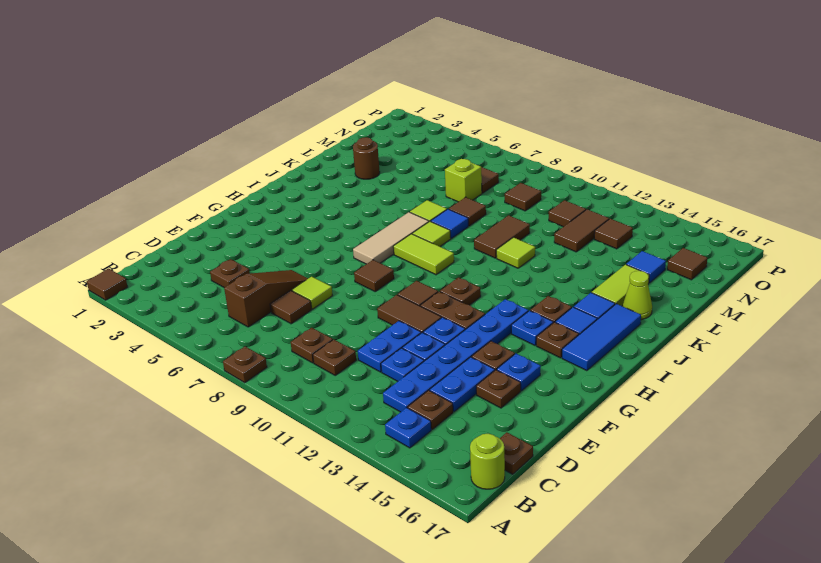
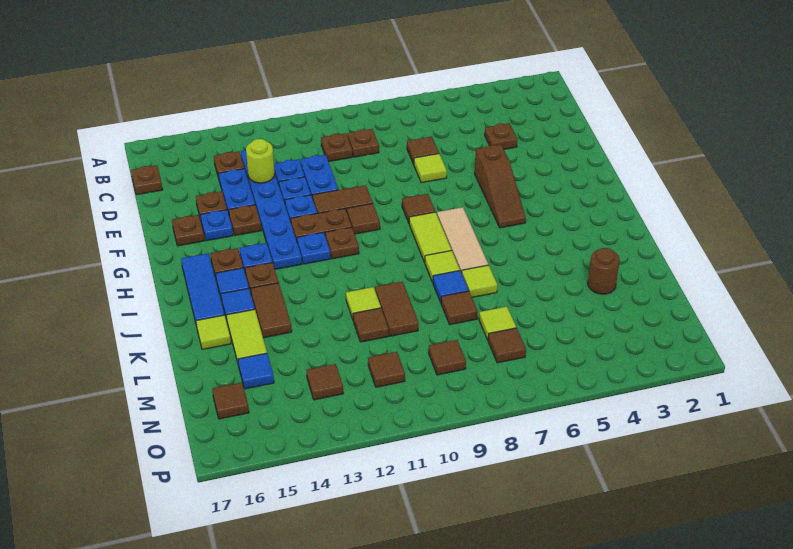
brown 1x1 tile [87,269,128,300] -> brown 1x1 tile moved to [353,308,389,342]
brown 1x1 plate [223,346,267,383] -> brown 1x1 plate moved to [172,215,205,246]
blue 1x1 plate [385,408,431,448] -> blue 1x1 plate moved to [297,232,331,264]
lime 1x1 round brick [470,434,505,489] -> lime 1x1 round brick moved to [246,139,275,183]
brown 1x3 slope [224,270,308,327] -> brown 1x3 slope moved to [475,145,526,228]
lime 1x2 tile [393,234,454,275] -> lime 1x2 tile turned to [409,212,452,262]
lime 1x1 cone [623,271,652,320] -> lime 1x1 tile [196,315,231,350]
lime 1x1 brick [445,159,482,202] -> lime 1x1 tile [479,307,516,340]
brown 1x2 tile [554,209,609,252] -> brown 1x2 tile moved to [251,283,292,338]

